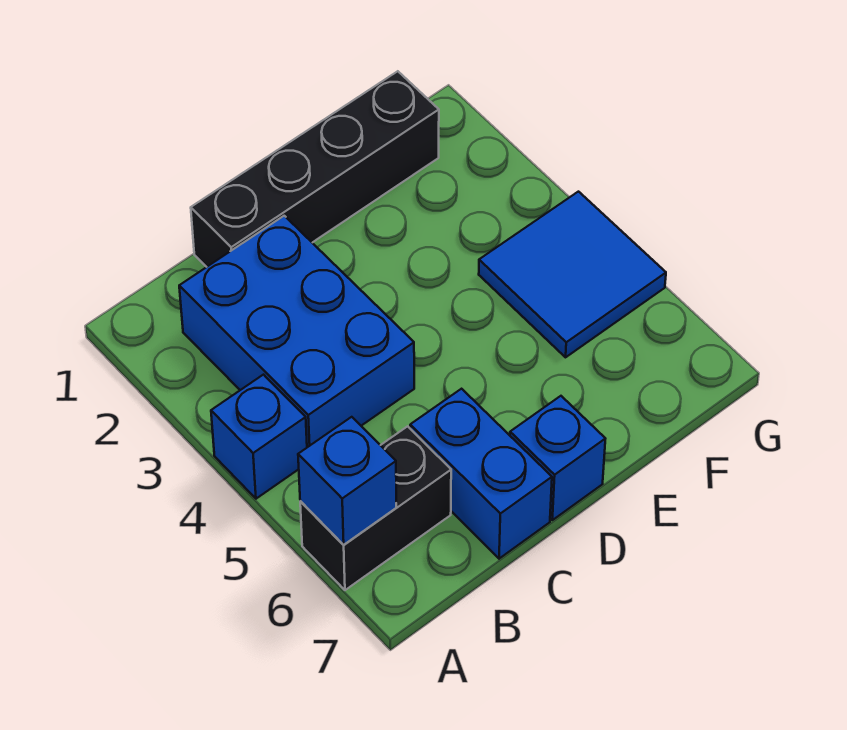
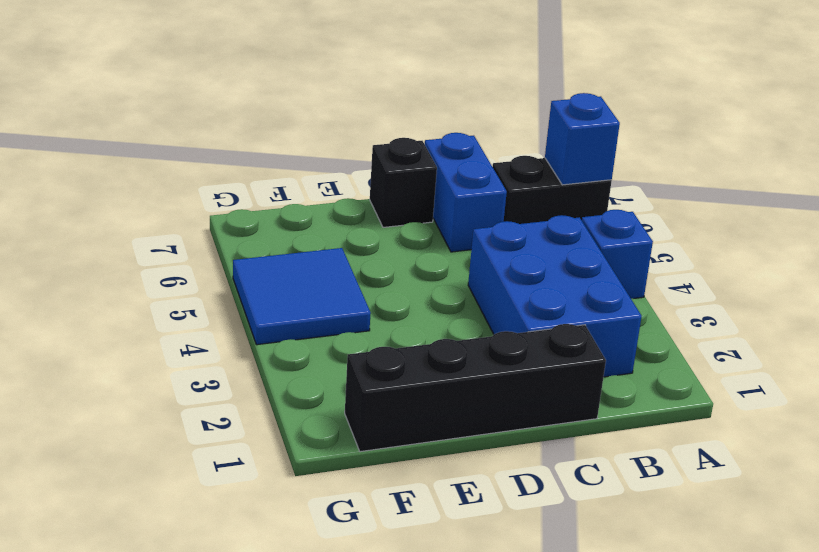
blue 1x1 brick [510,396,605,520] -> black 1x1 brick [370,138,437,227]

